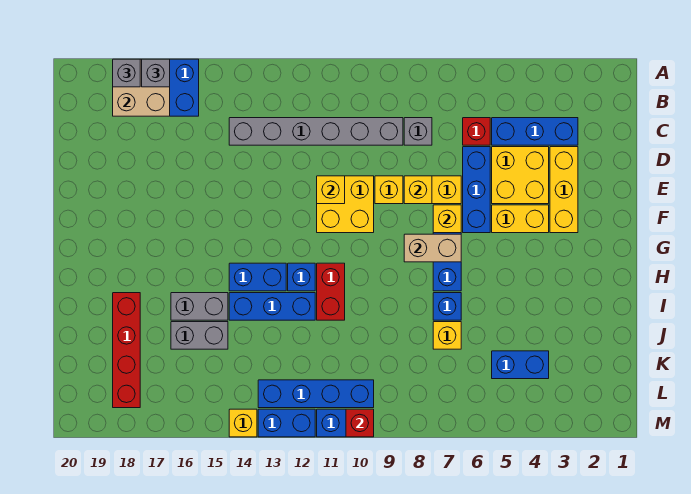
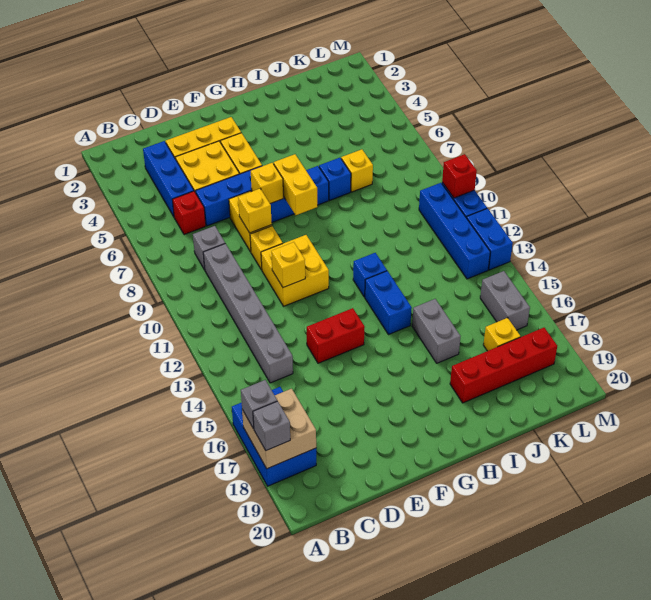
tan 1x2 brick [404,234,461,262] -> yellow 1x2 brick [274,154,317,215]
red 1x2 brick [317,263,345,320] -> red 1x2 brick moved to [307,308,365,363]
blue 1x3 brick [229,293,315,320] -> none
grey 1x2 brick [171,322,228,349] -> grey 1x2 brick moved to [480,271,530,330]
blue 1x2 brick [492,351,549,379] -> none
yellow 1x1 brick [229,409,257,437] -> yellow 1x1 brick moved to [483,318,520,351]

